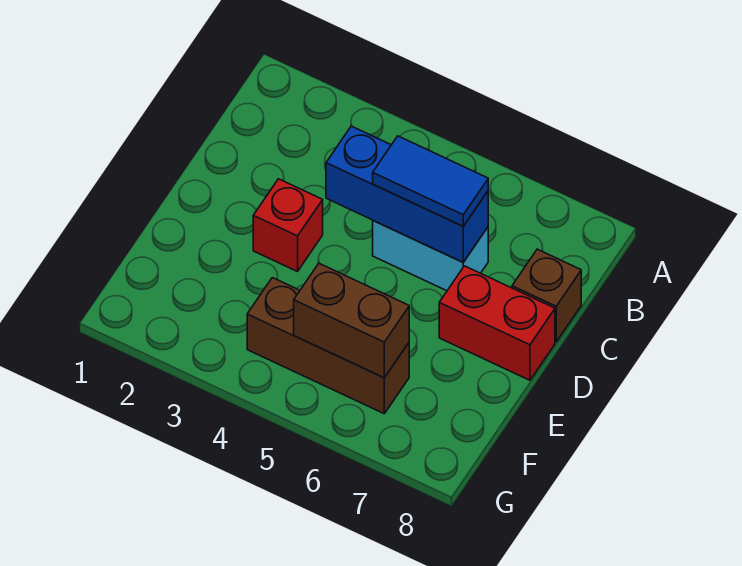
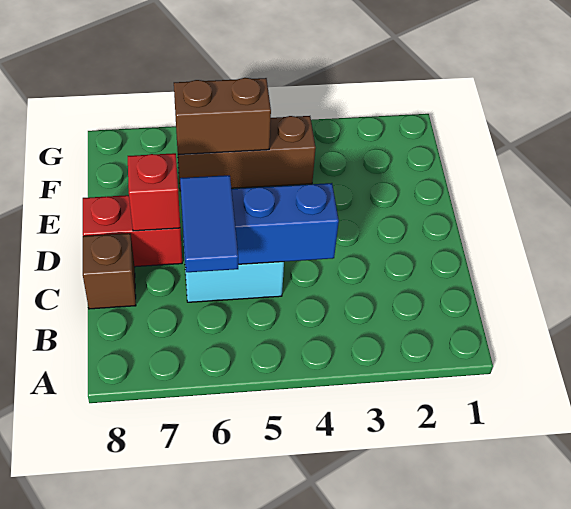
blue 1x2 tile [373,136,488,226] -> blue 1x2 tile turned to [180,175,239,272]
red 1x1 brick [253,179,323,272] -> red 1x1 brick moved to [128,153,180,231]

